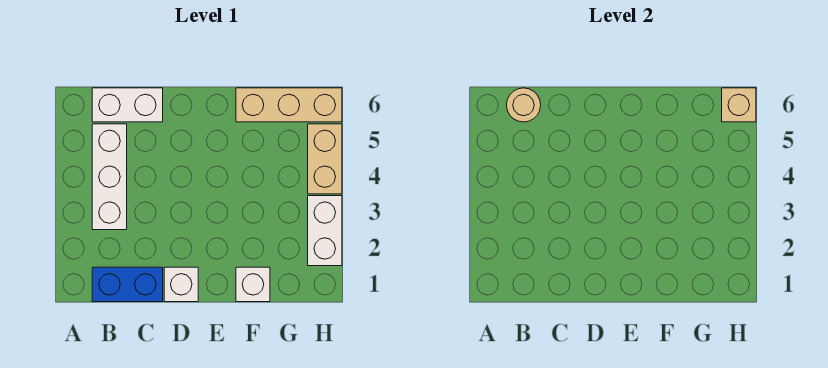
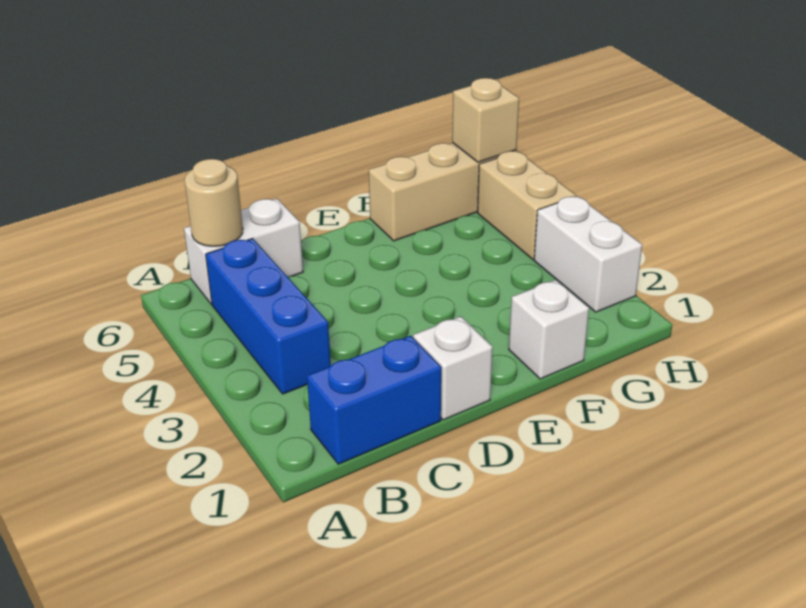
white 1x3 brick [92,124,127,230] -> blue 1x3 brick [206,238,331,394]

